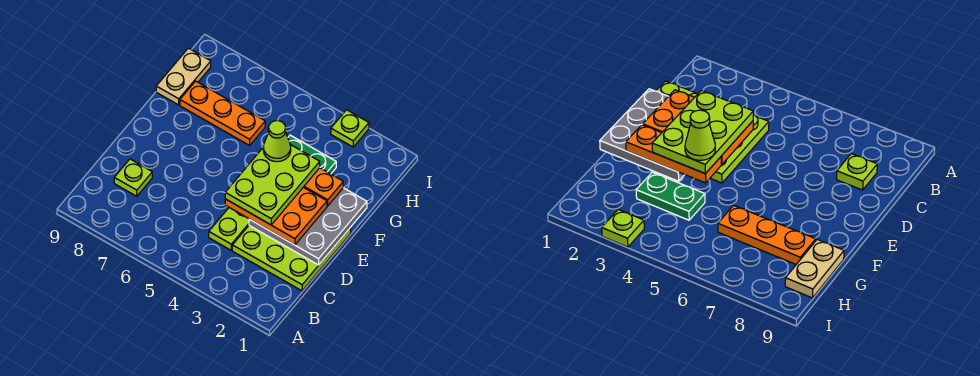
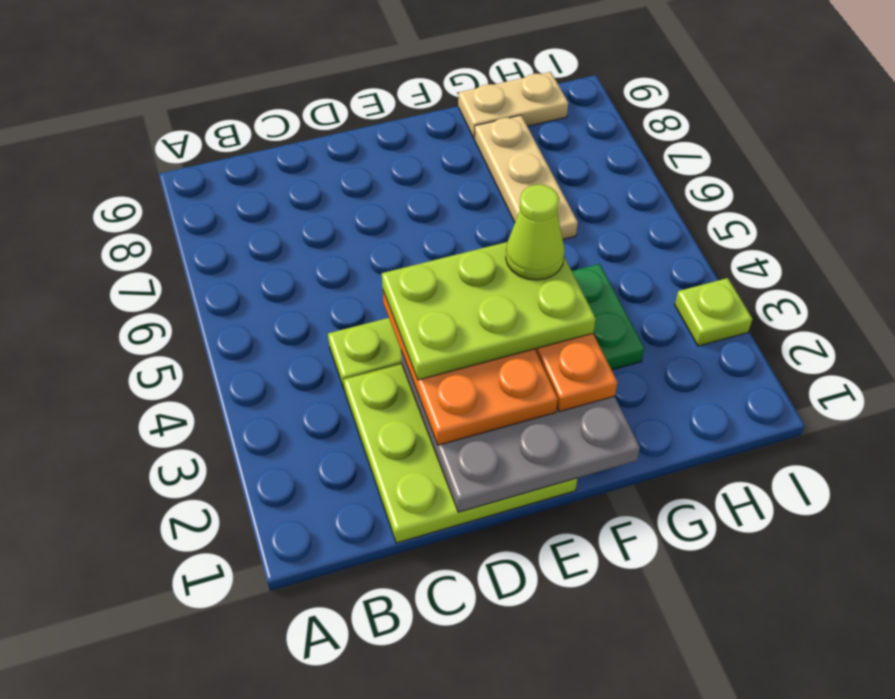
lime 1x1 plate [114,159,152,196] -> none
orange 1x3 plate [180,81,265,145] -> tan 1x3 plate [475,115,578,239]

